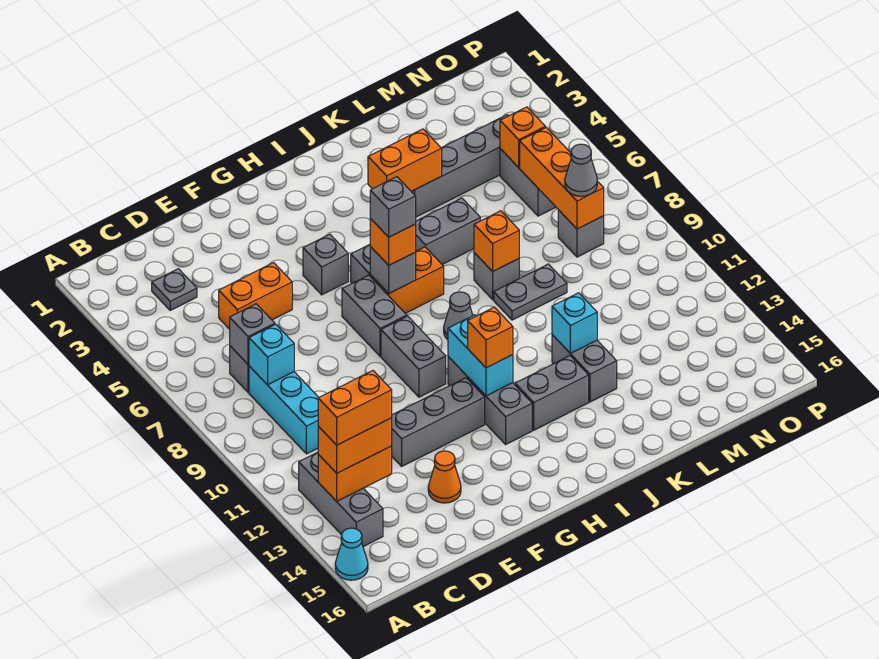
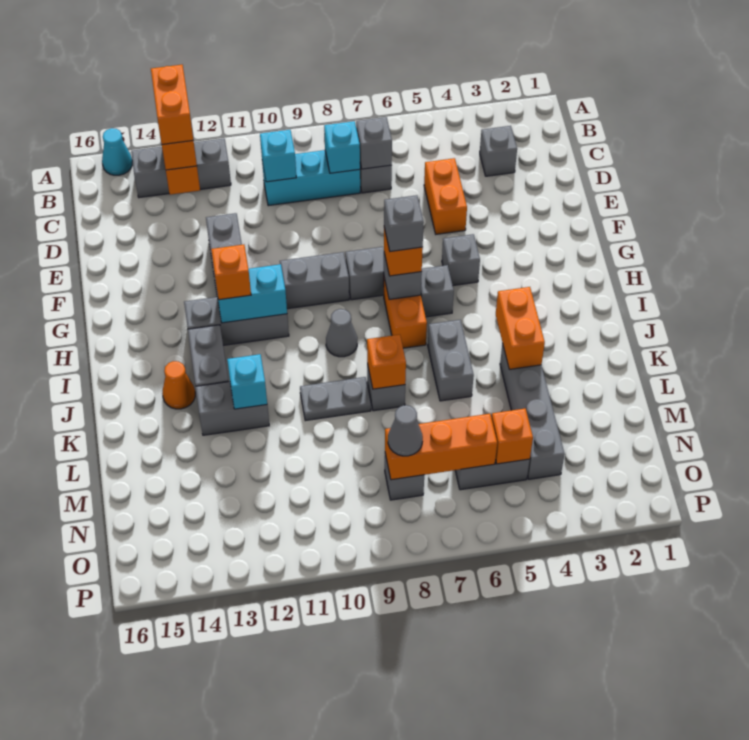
grey 1x1 plate [152,269,197,310] -> grey 1x1 brick [480,126,517,176]
none -> cyan 1x1 brick [260,130,296,182]
orange 1x1 cone [428,451,461,503] -> orange 1x1 cone moved to [162,361,195,409]
grey 1x2 plate [494,264,567,320] -> grey 1x2 plate turned to [300,377,371,421]

